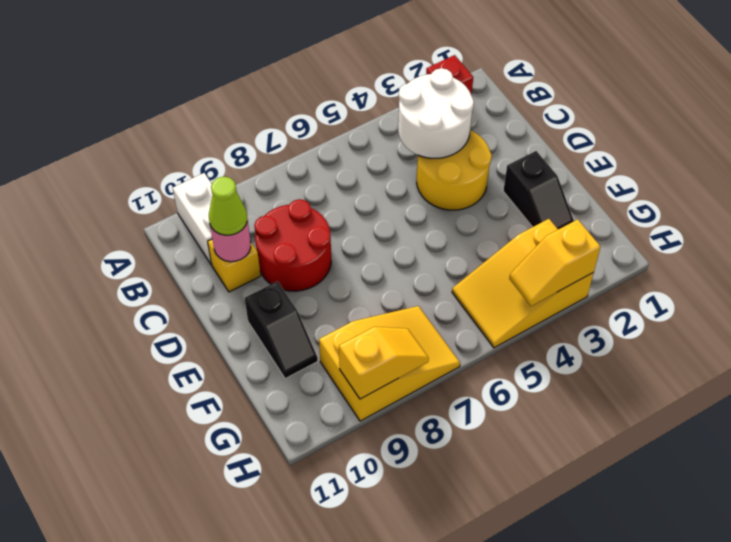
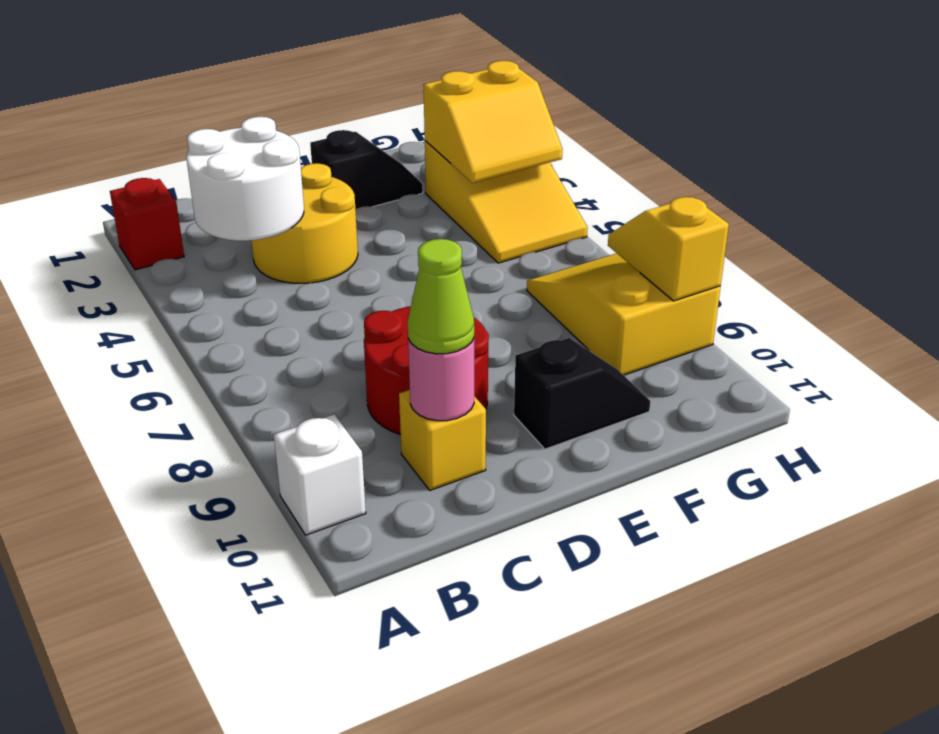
white 1x2 brick [173,173,212,265] -> white 1x1 brick [274,415,366,535]
yellow 1x2 slope [509,219,601,306] -> yellow 2x2 slope [423,61,563,183]

